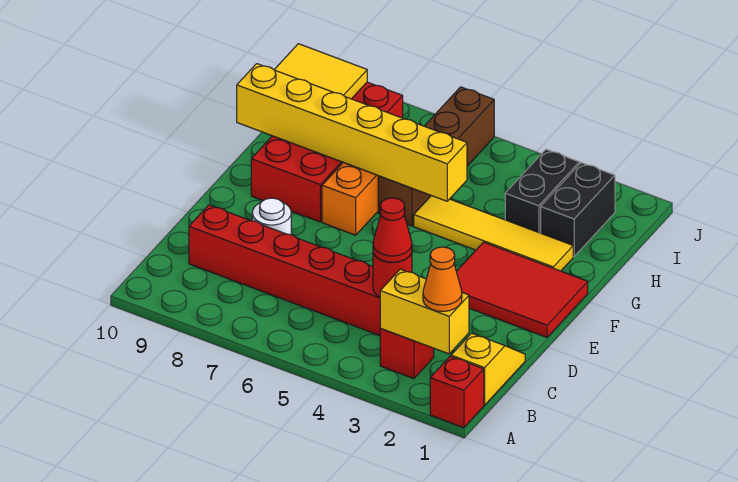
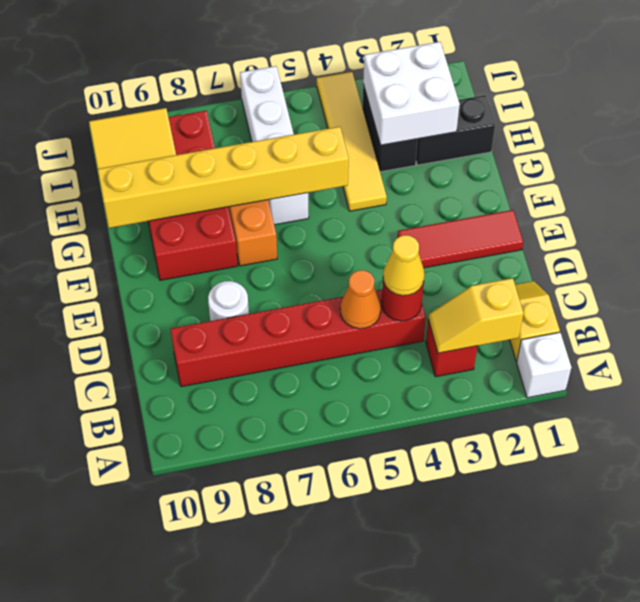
red 1x1 brick [430,356,484,428] -> white 1x1 brick [517,332,571,398]
yellow 1x2 brick [380,269,469,354] -> yellow 1x2 slope [428,278,524,353]
orange 1x1 cone [423,247,462,311] -> orange 1x1 cone moved to [340,270,381,329]
red 1x1 cone [373,198,412,262] -> yellow 1x1 cone [383,235,425,296]
red 2x3 tile [456,242,588,337] -> red 1x3 tile [398,210,523,268]
yellow 1x4 tile [414,196,573,271] -> yellow 1x4 tile turned to [317,72,387,211]
brown 1x4 brick [378,87,494,226] -> white 1x4 brick [240,66,309,225]
black 1x2 brick [541,163,615,256] -> black 1x2 brick turned to [416,95,495,165]
none -> white 2x2 brick [363,42,460,145]

